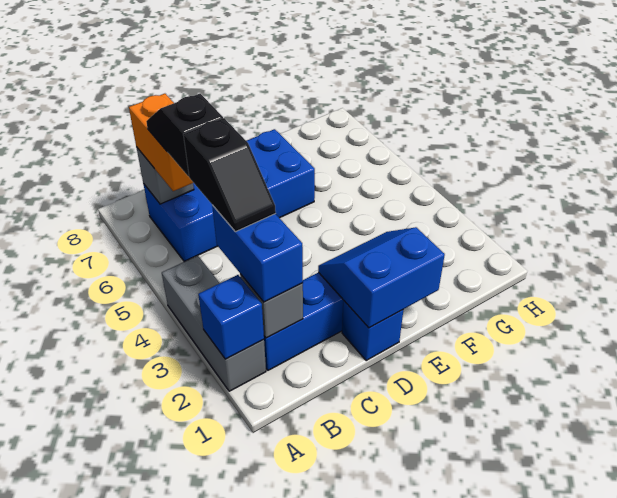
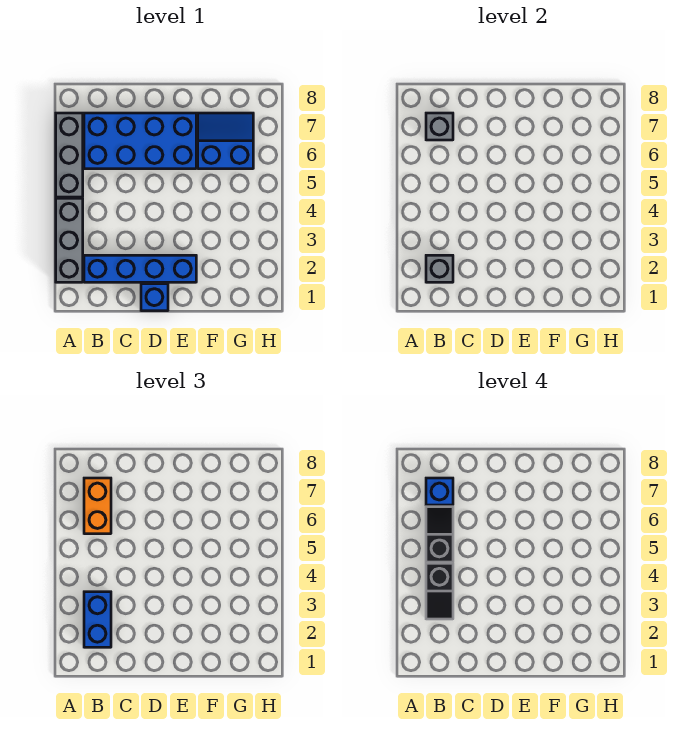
blue 1x1 brick [198,275,264,359] -> blue 1x1 brick moved to [426,478,453,505]
none -> grey 1x3 brick [56,113,83,197]
blue 2x2 slope [318,227,445,328] -> blue 2x2 slope moved to [198,113,253,169]

